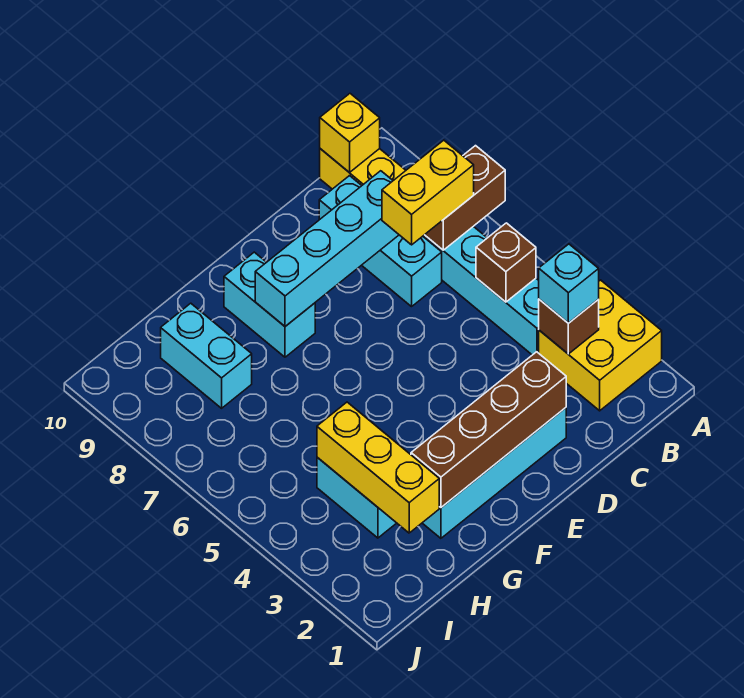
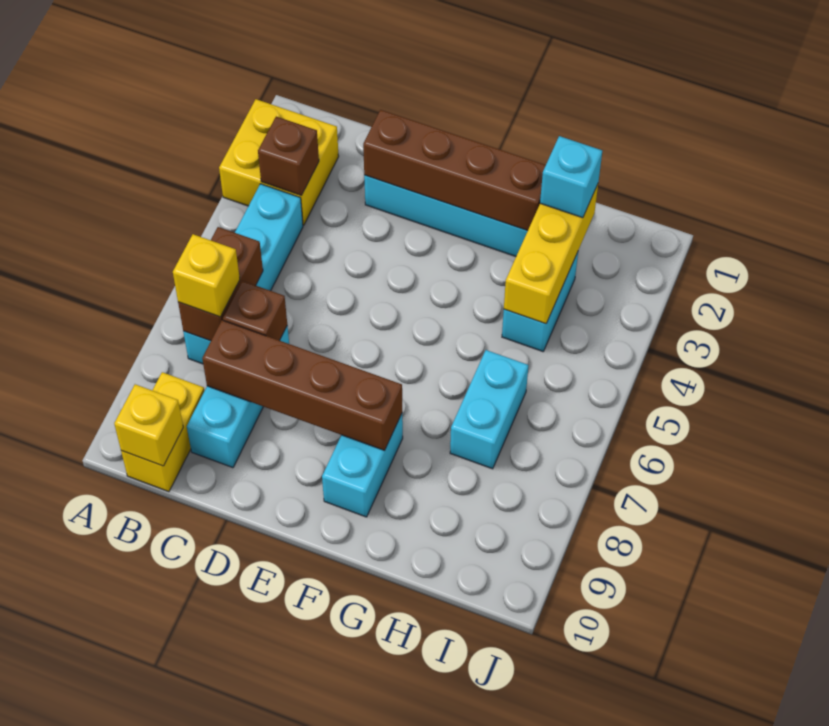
brown 1x2 brick [425,146,505,250] -> brown 1x2 brick turned to [178,227,263,341]
cyan 1x1 brick [539,244,599,323] -> cyan 1x1 brick moved to [540,136,602,218]
brown 1x1 brick [476,223,536,302] -> brown 1x1 brick moved to [223,281,287,340]
yellow 1x2 brick [382,140,474,245] -> yellow 1x1 brick [173,234,240,317]
cyan 1x4 brick [255,171,399,326] -> brown 1x4 brick [202,320,402,450]
cyan 1x2 brick [161,303,252,408] -> cyan 1x2 brick moved to [450,350,528,469]

